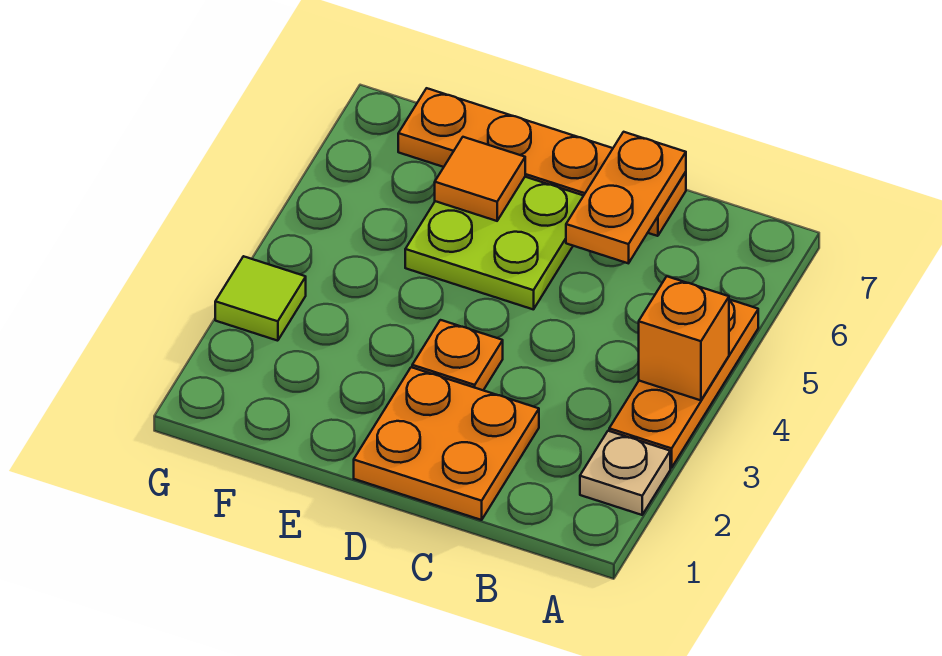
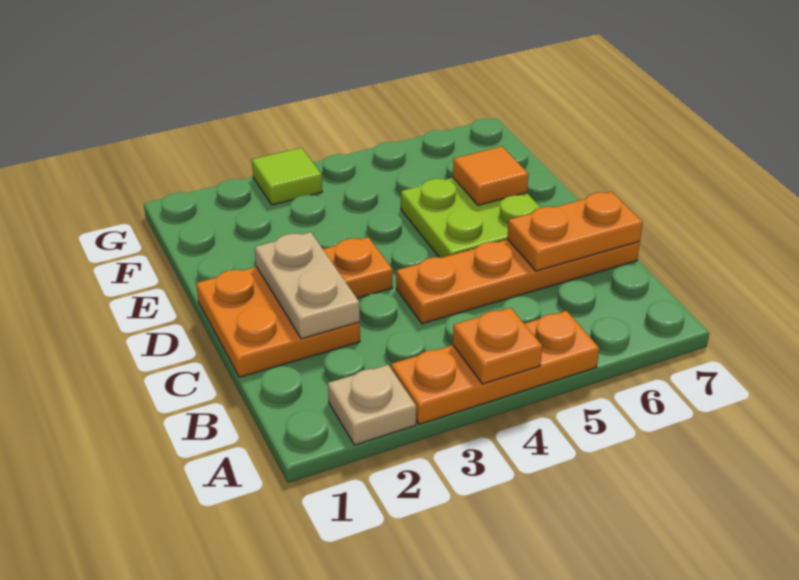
orange 1x1 brick [639,276,729,400] -> orange 1x1 plate [453,308,542,384]
none -> tan 1x2 plate [255,232,360,339]
orange 1x4 plate [398,88,686,236] -> orange 1x4 plate turned to [396,239,640,324]

